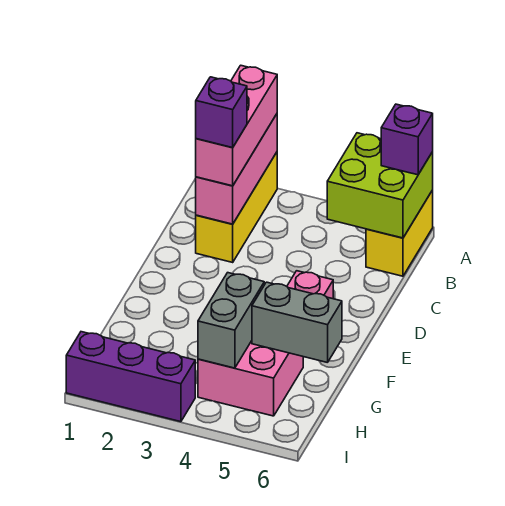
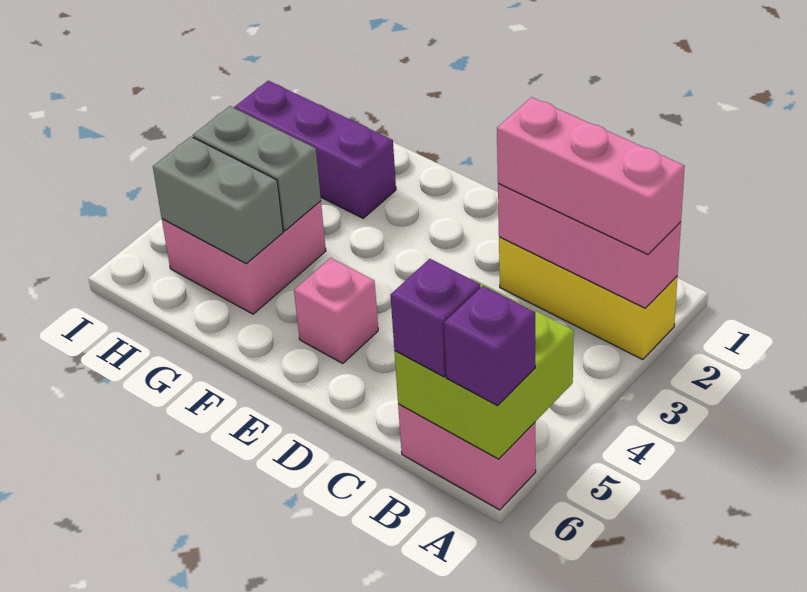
yellow 1x2 brick [366,190,433,276] -> pink 1x2 brick [398,404,536,510]
purple 1x1 brick [196,77,247,148] -> purple 1x1 brick moved to [391,259,481,377]
grey 1x2 brick [252,282,342,363] -> grey 1x2 brick turned to [153,137,283,264]
purple 1x3 brick [66,332,195,422] -> purple 1x3 brick turned to [234,81,396,218]

